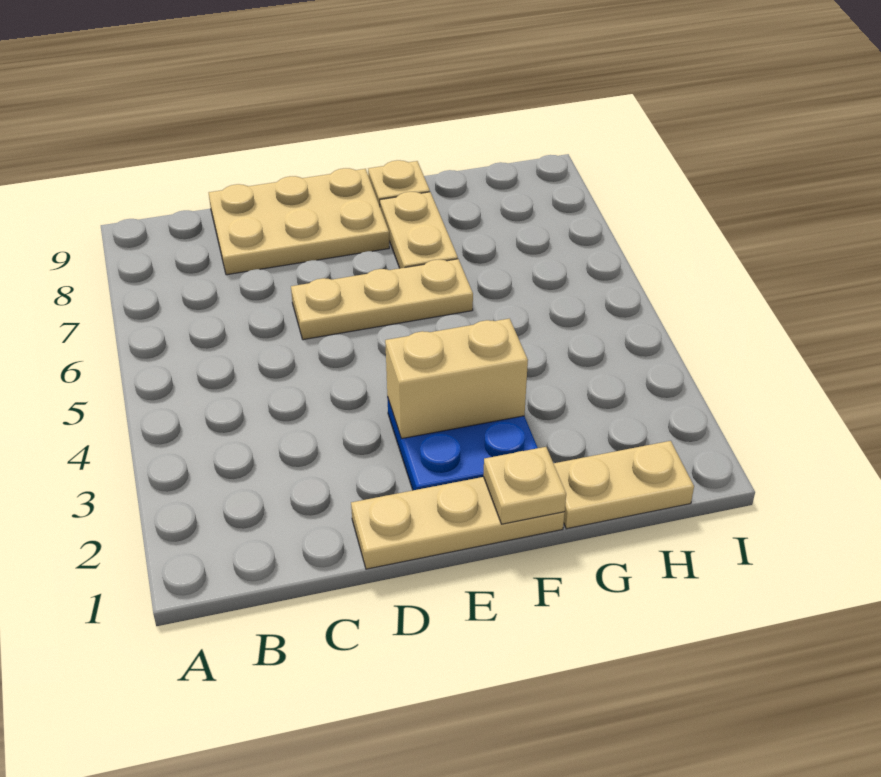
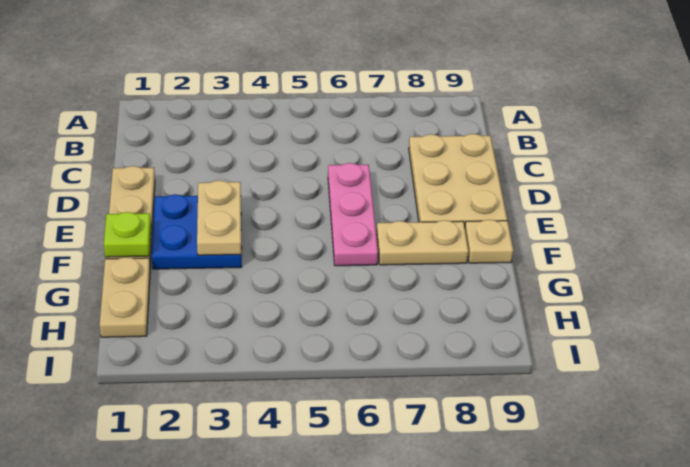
tan 1x3 plate [291,259,473,340] -> pink 1x3 plate [328,163,378,266]
tan 1x2 brick [385,319,528,439] -> tan 1x2 plate [197,180,241,255]
tan 1x1 plate [483,447,566,524] -> lime 1x1 plate [104,212,151,257]

